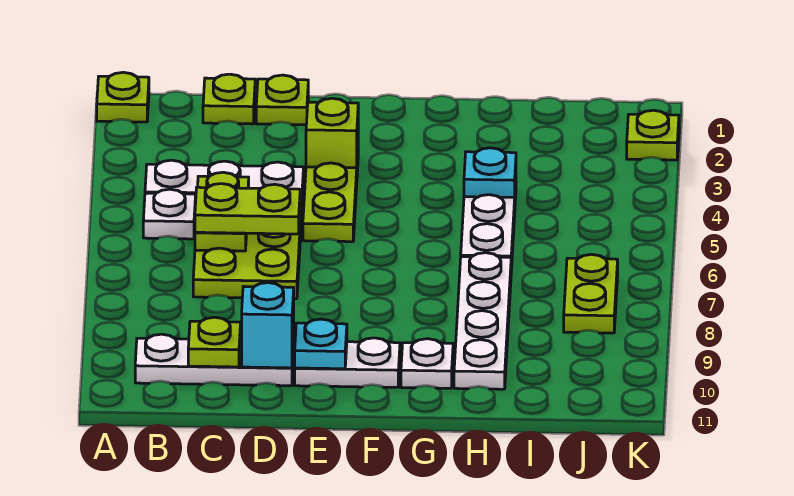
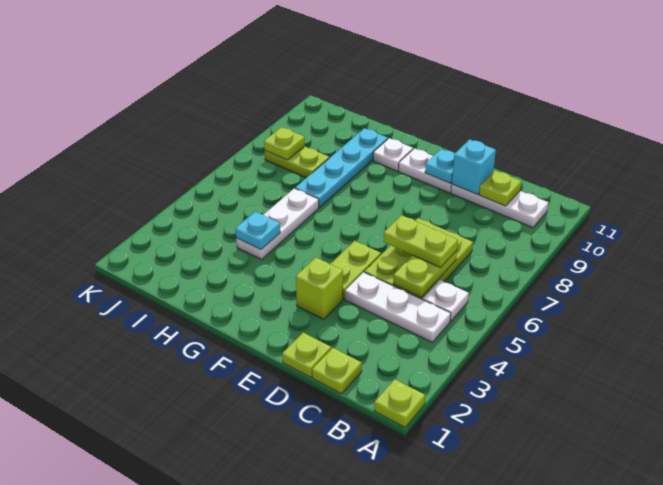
white 1x4 plate [454,253,511,389] -> cyan 1x4 plate [295,128,388,208]
lime 1x2 plate [564,254,618,333] -> lime 1x2 plate turned to [265,146,329,178]
lime 1x1 plate [627,110,679,160] -> lime 1x1 plate moved to [264,127,305,160]

